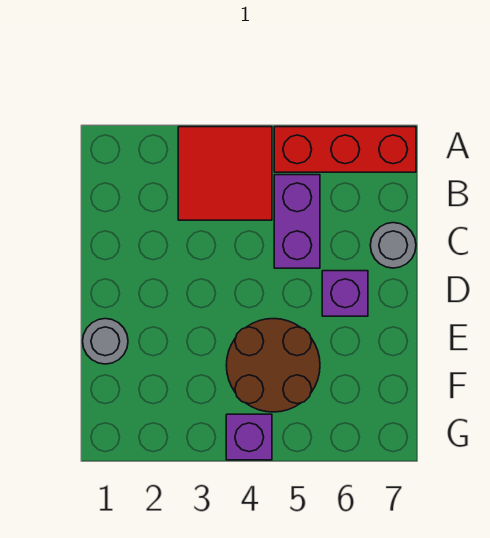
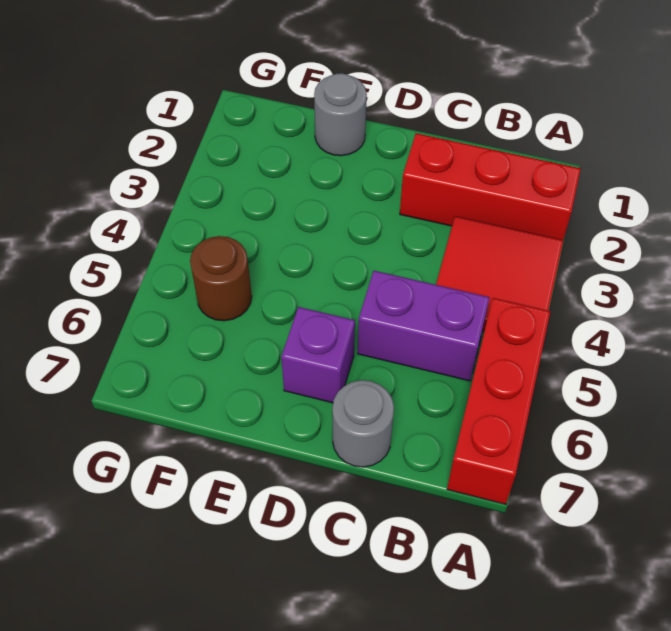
none -> red 1x3 brick [400,133,581,240]
brown 2x2 round brick [226,319,320,412] -> brown 1x1 round brick [190,236,252,321]
purple 1x1 brick [226,414,272,460] -> none

